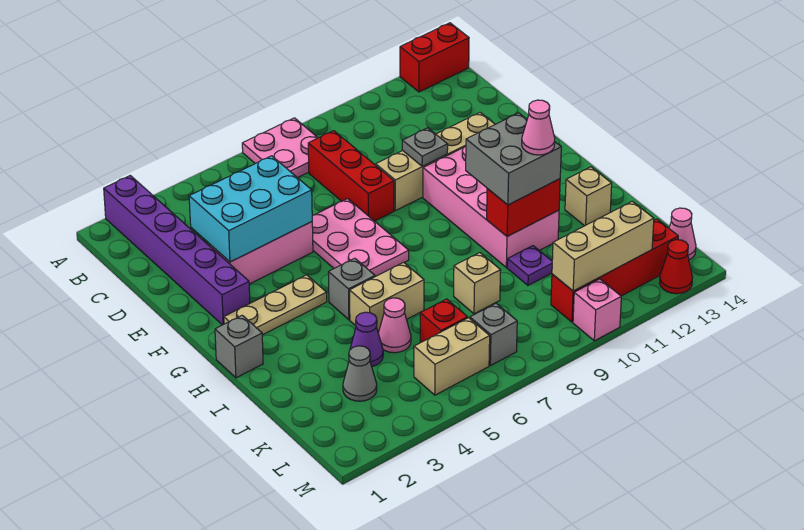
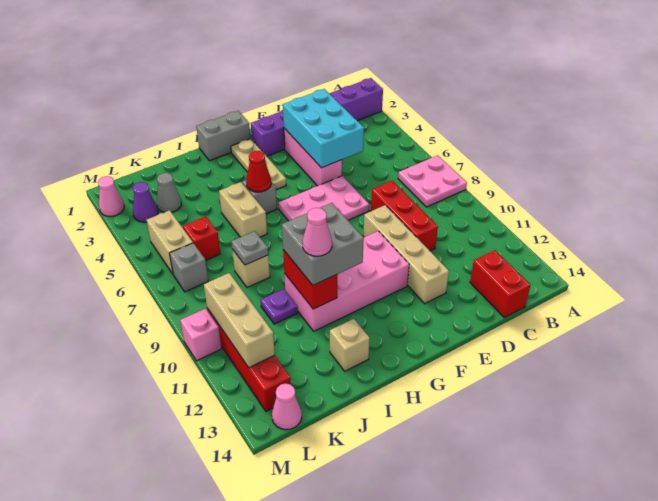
red 1x2 brick [400,23,469,92] -> red 1x2 brick moved to [470,250,530,318]
red 1x3 brick [308,131,394,221] -> red 1x3 brick turned to [371,181,438,251]
grey 1x1 plate [402,128,448,166] -> grey 1x1 plate moved to [231,231,268,265]
grey 1x1 brick [215,315,263,378] -> grey 1x2 brick [196,111,250,161]
purple 1x1 cone [350,312,383,367] -> purple 1x1 cone moved to [133,182,158,222]
pink 1x1 cone [378,298,411,353] -> pink 1x1 cone moved to [98,176,124,216]
red 1x1 cone [660,240,693,294] -> red 1x1 cone moved to [246,151,271,192]

